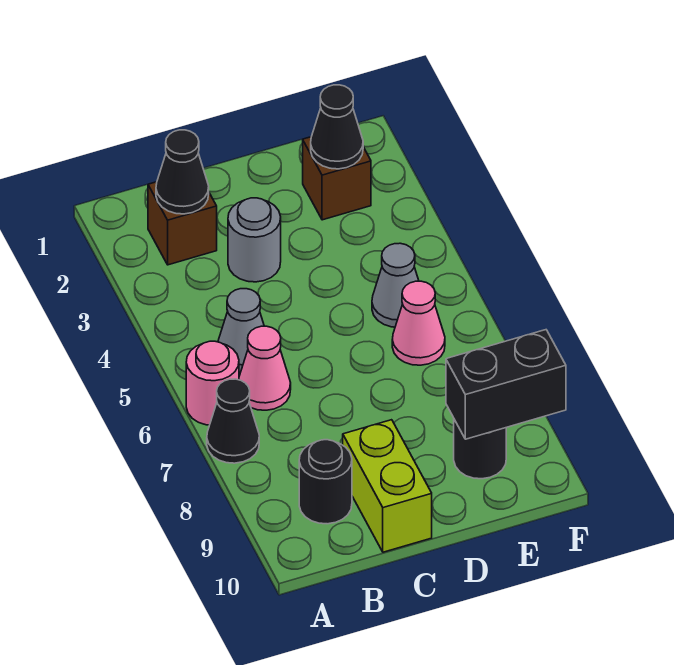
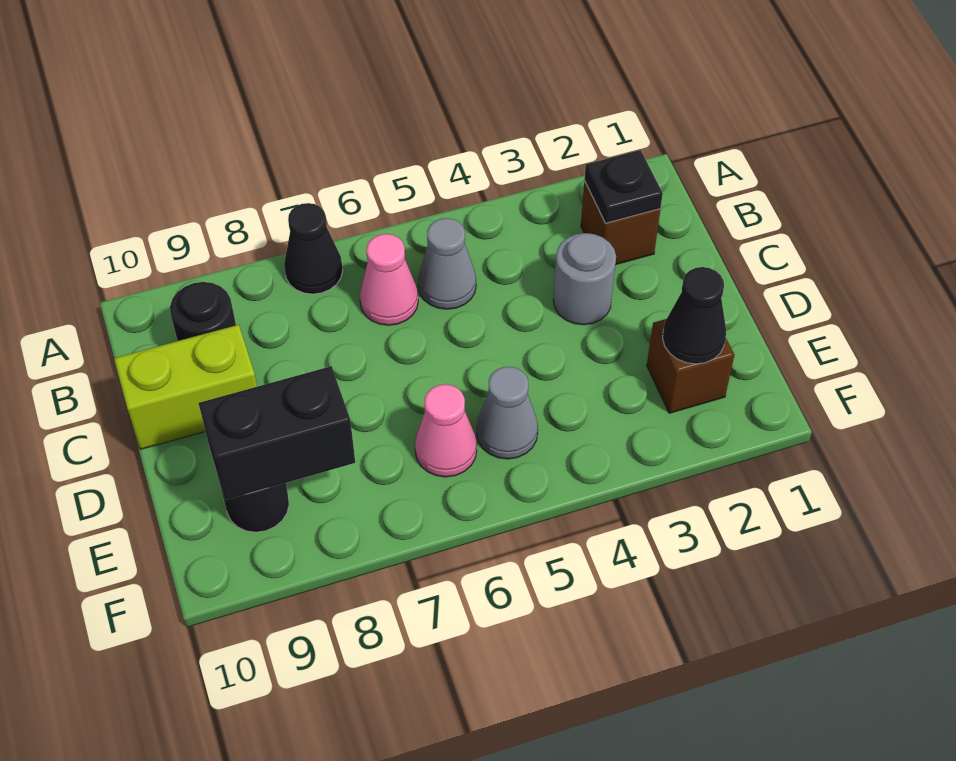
pink 1x1 round brick [186,341,239,425] -> none
black 1x1 cone [156,130,209,214] -> black 1x1 plate [584,150,663,223]
black 1x2 brick [446,330,566,439] -> black 1x2 brick turned to [198,366,355,500]

